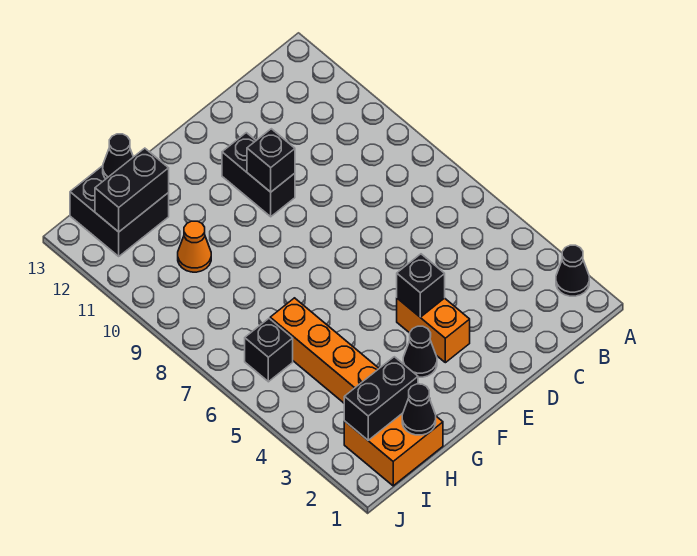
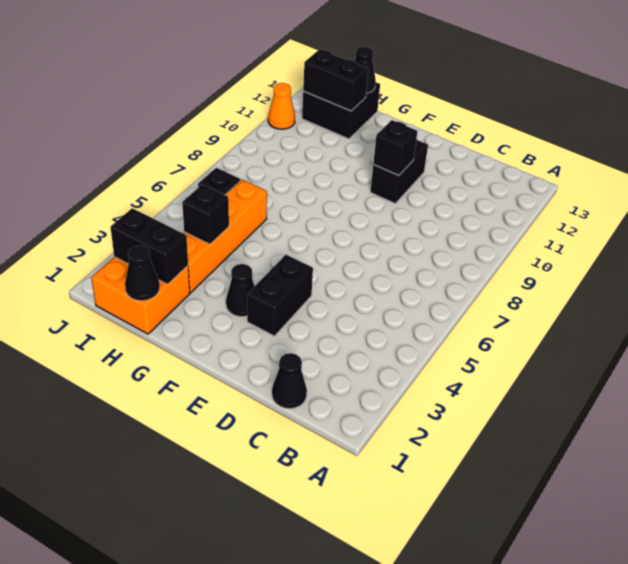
black 1x1 cone [556,245,589,296] -> black 1x1 cone moved to [272,353,307,409]
orange 1x2 brick [397,298,470,363] -> black 1x2 brick [247,255,313,336]
black 1x1 brick [397,254,445,317] -> black 1x1 brick moved to [182,184,229,244]
orange 1x1 cone [178,221,211,272] -> orange 1x1 cone moved to [268,83,295,129]

